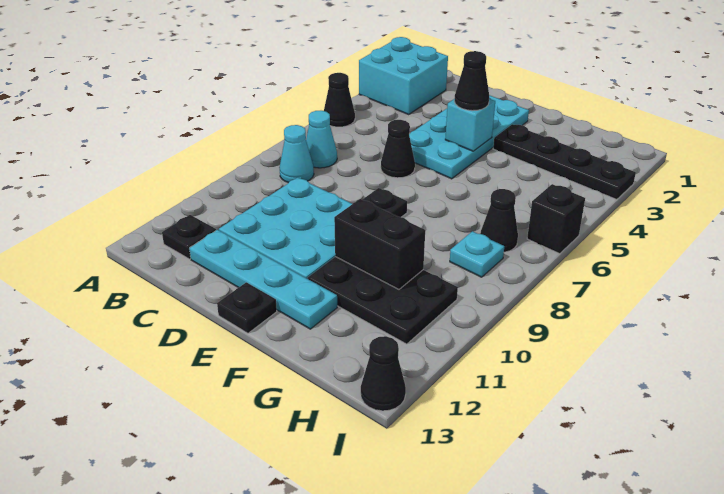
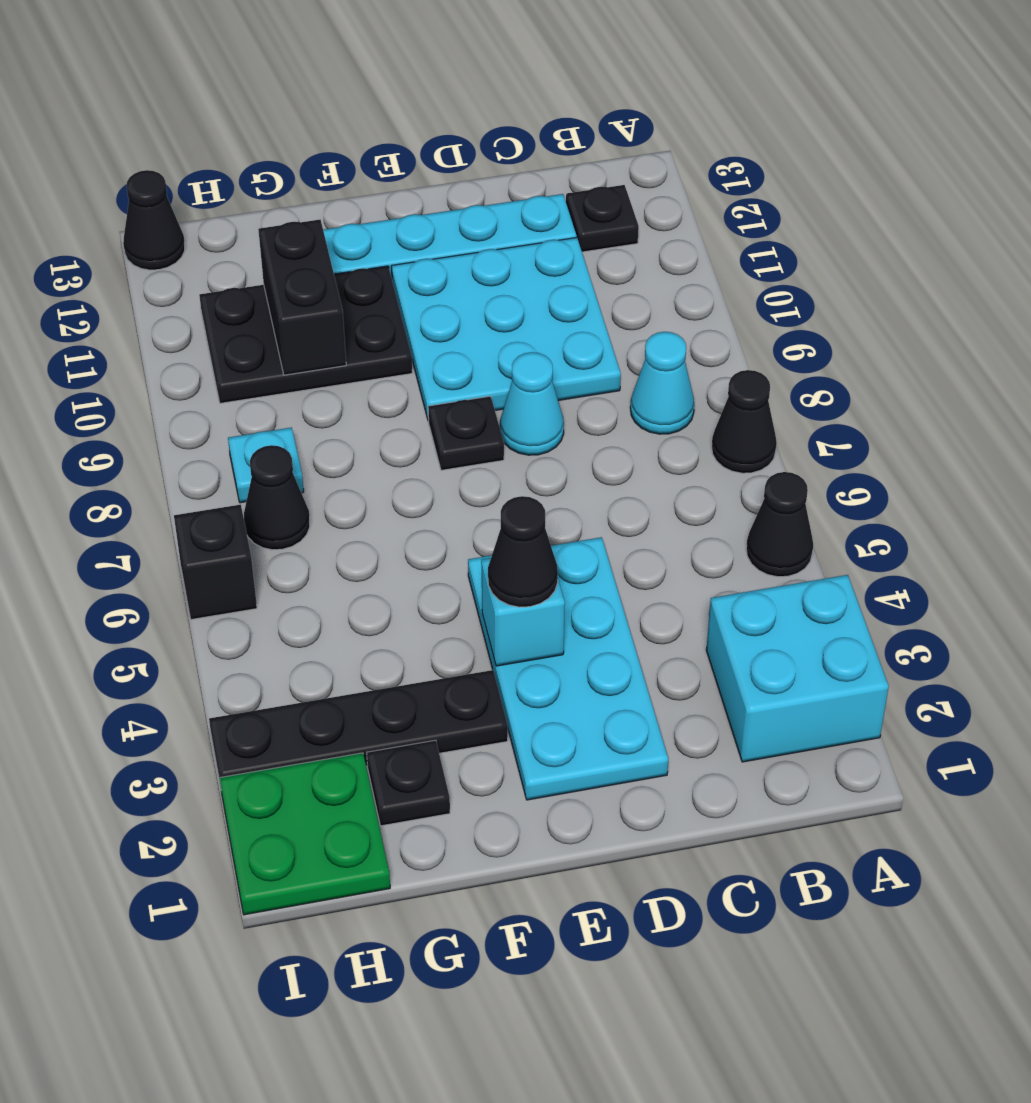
cyan 1x1 cone [306,111,337,168] -> cyan 1x1 cone moved to [500,352,564,455]
black 1x1 cone [381,120,415,178] -> black 1x1 cone moved to [712,370,777,473]
black 1x1 plate [217,282,277,333] -> black 1x1 plate moved to [367,740,450,826]
black 1x2 brick [334,199,425,289] -> black 1x2 brick turned to [258,220,346,375]
none -> green 2x2 plate [220,753,390,915]

